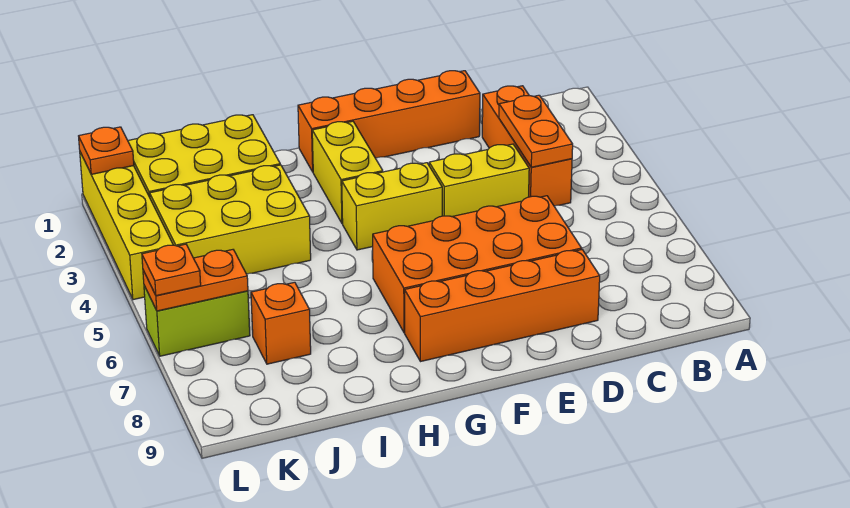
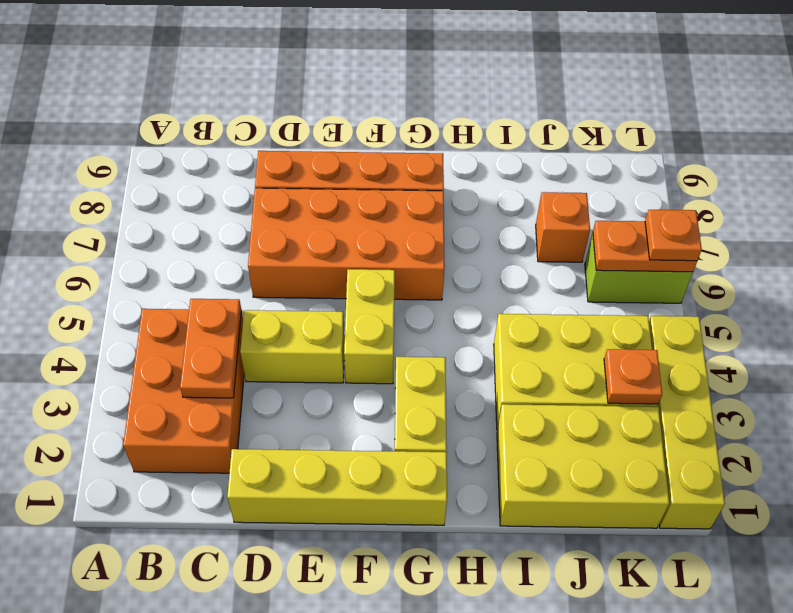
orange 1x3 brick [482,86,572,206] -> orange 2x3 brick [123,309,244,473]
orange 1x4 brick [298,71,480,172] -> yellow 1x4 brick [227,449,447,525]
yellow 1x2 brick [342,163,442,250] -> yellow 1x2 brick turned to [344,269,395,384]
orange 1x1 plate [79,127,134,174] -> orange 1x1 plate moved to [604,349,662,404]

